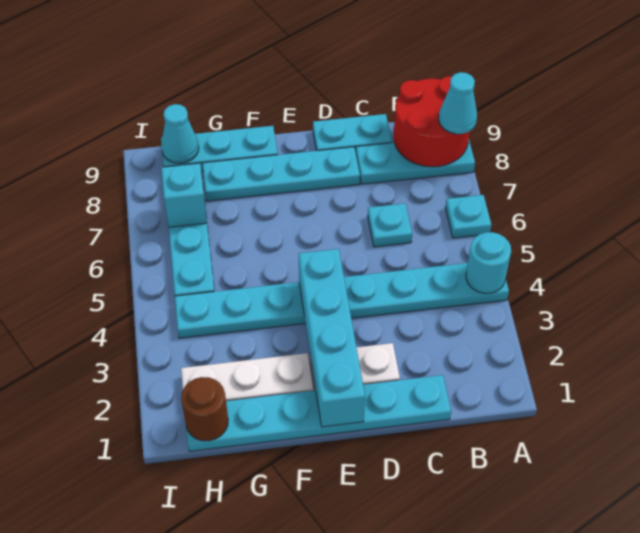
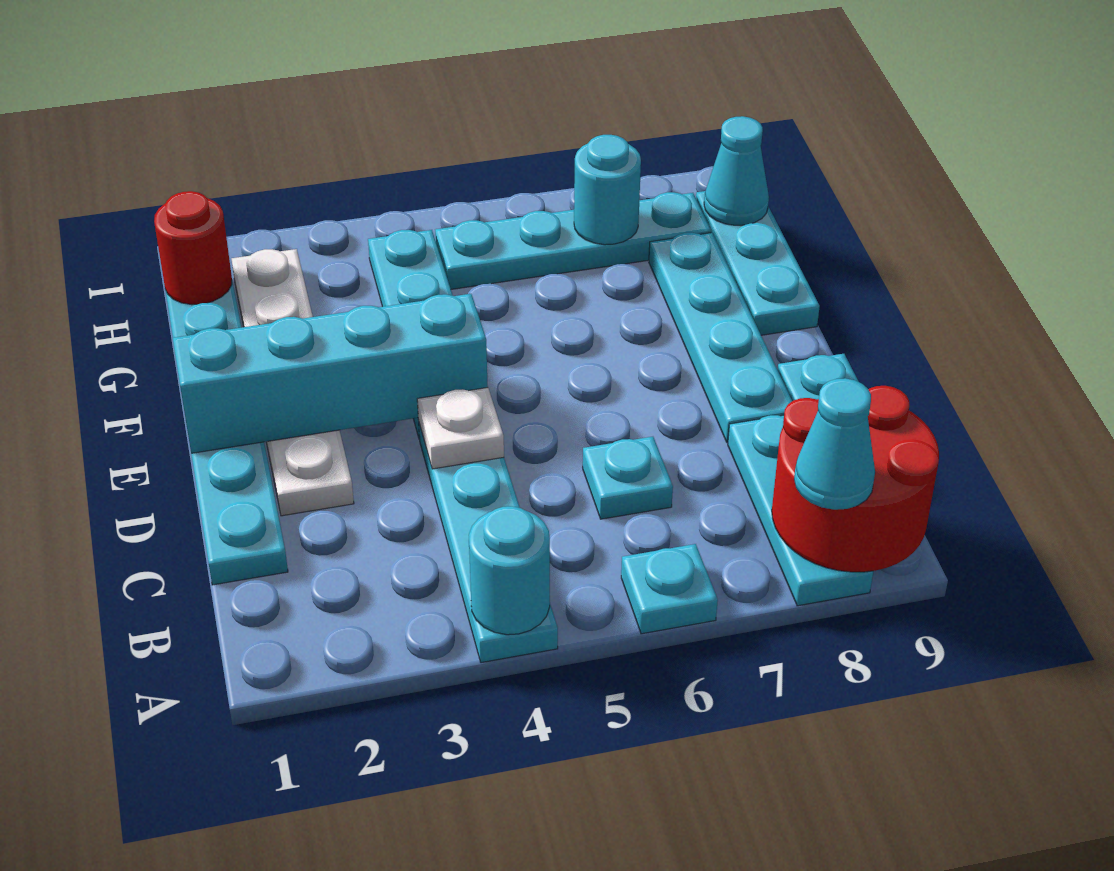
none -> white 1x1 plate [417,388,504,469]
brown 1x1 round brick [181,377,228,441] -> red 1x1 round brick [154,191,232,305]
cyan 1x1 brick [161,163,207,227] -> cyan 1x1 round brick [574,135,641,245]

